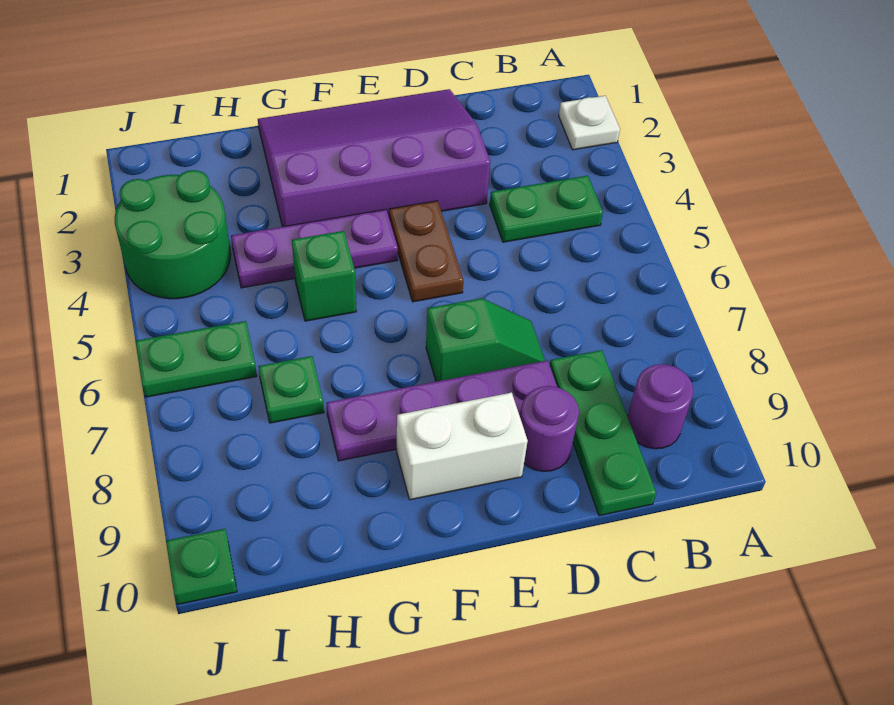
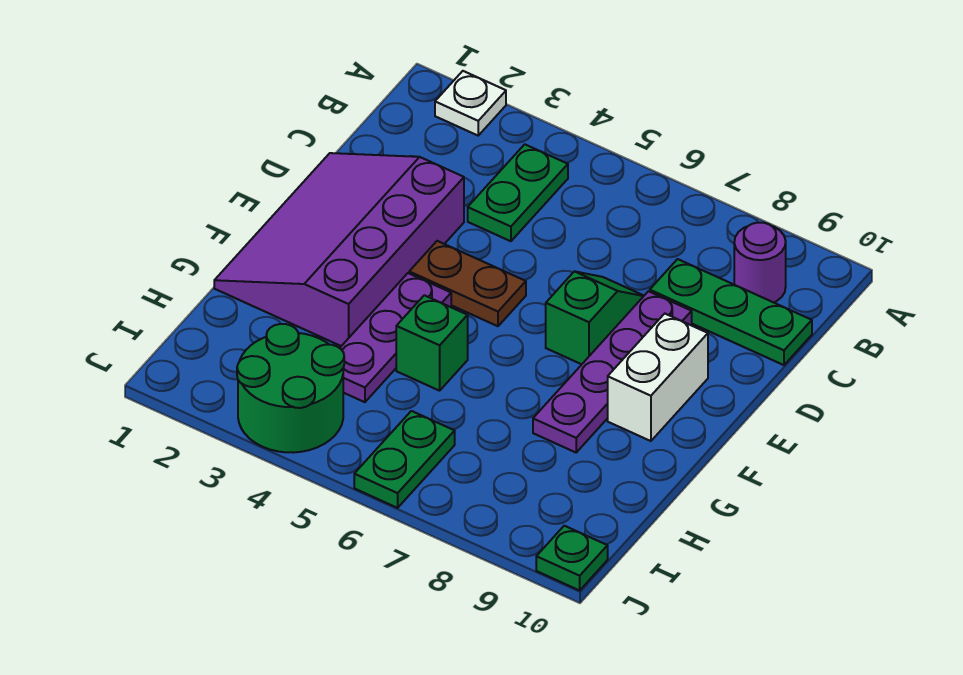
purple 1x1 round brick [520,386,579,471] -> none
green 1x1 plate [258,356,324,423] -> none

